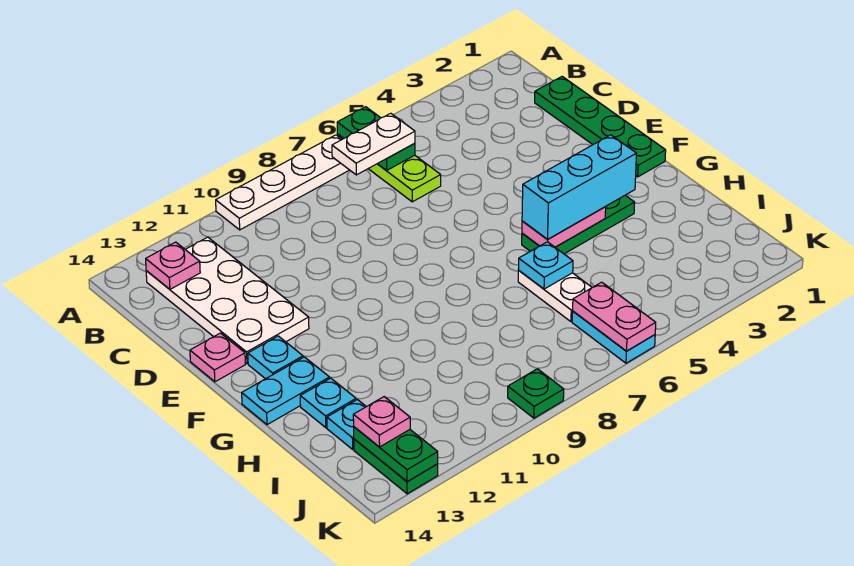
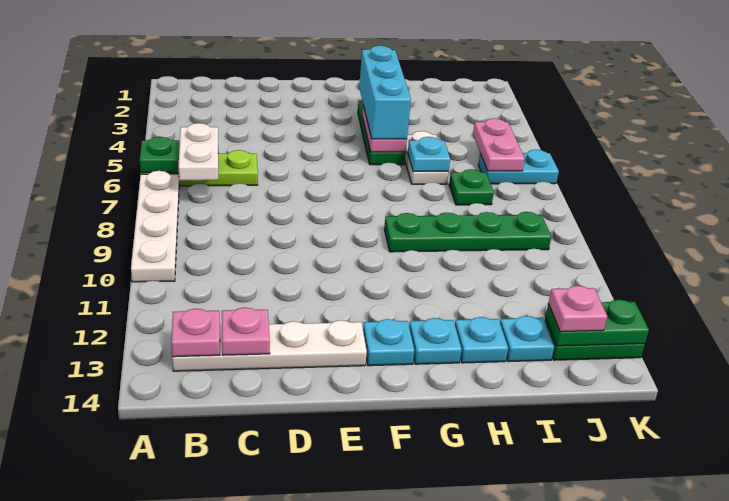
white 2x4 plate [146,237,309,364] -> white 1x4 plate [172,320,367,371]
green 1x4 plate [535,77,666,177] -> green 1x4 plate moved to [384,212,551,252]
pink 1x1 plate [190,333,245,382] -> pink 1x1 plate moved to [222,307,270,355]
cyan 1x2 plate [242,357,329,425] -> cyan 1x1 plate [409,318,462,364]
white 1x2 plate [518,271,592,322] -> white 1x2 plate turned to [405,131,449,184]
pink 1x2 plate [573,282,656,351] -> pink 1x2 plate turned to [473,118,525,171]
green 1x1 plate [508,369,564,418] -> green 1x1 plate moved to [449,169,494,205]

